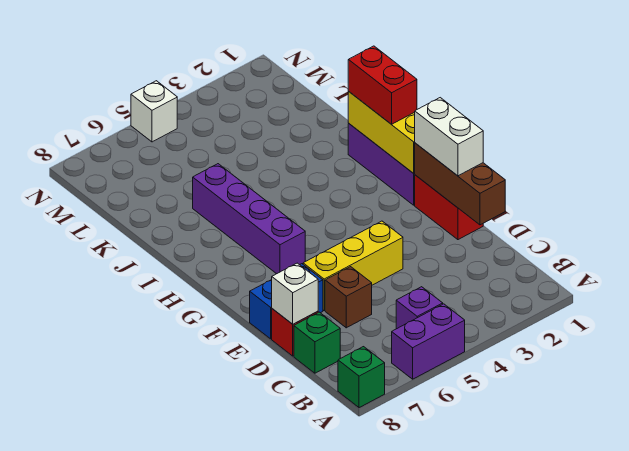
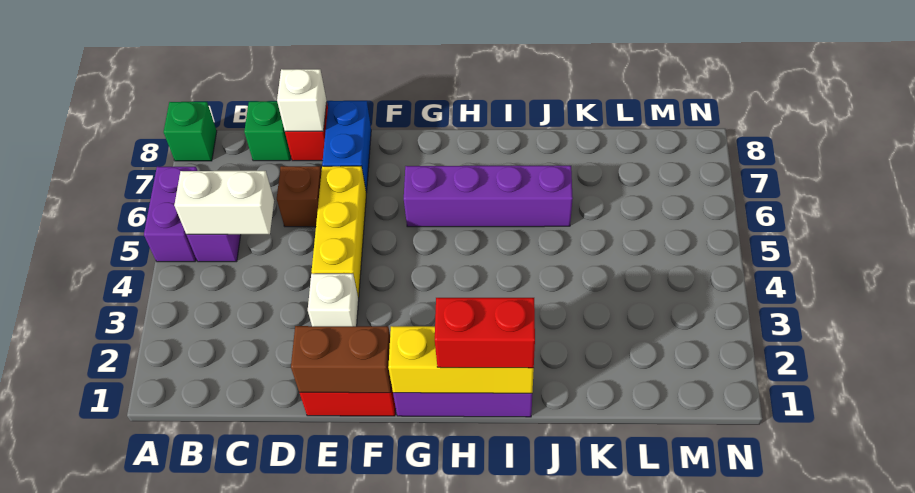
brown 1x3 brick [415,143,505,225] -> brown 1x2 brick [291,326,391,393]
white 1x2 brick [415,98,483,176] -> white 1x2 brick moved to [174,171,274,234]
white 1x1 brick [131,81,177,142] -> white 1x1 brick moved to [308,274,359,326]

